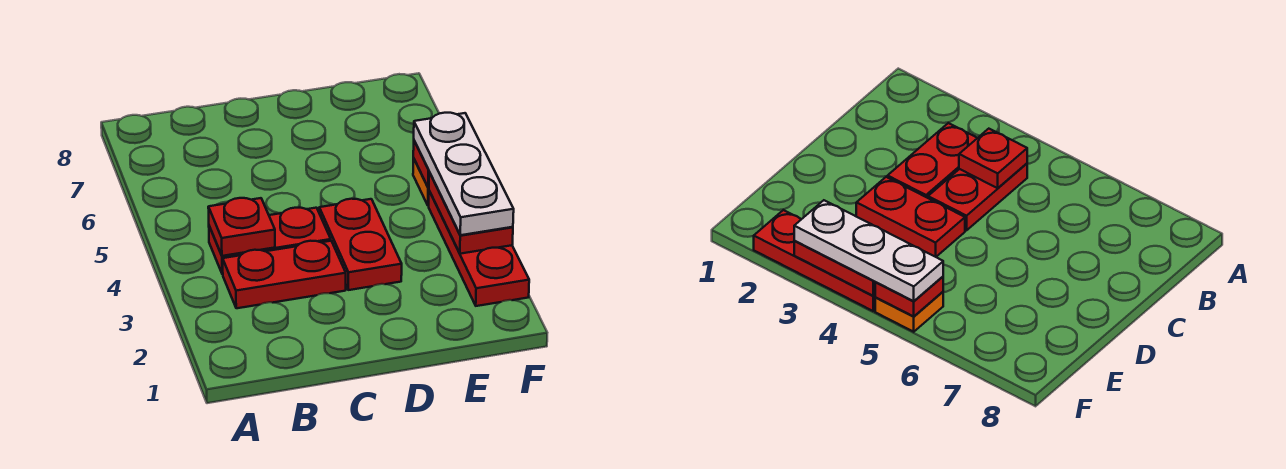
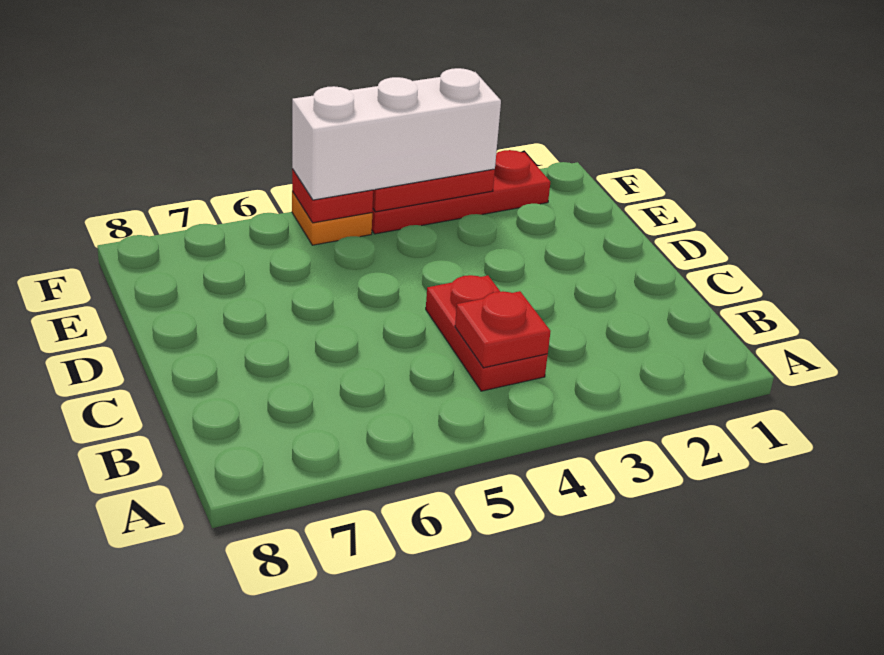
red 1x2 plate [223,241,346,308] -> none
red 1x2 plate [319,199,402,290] -> none
white 1x3 plate [414,113,514,235] -> white 1x3 brick [292,68,501,200]

